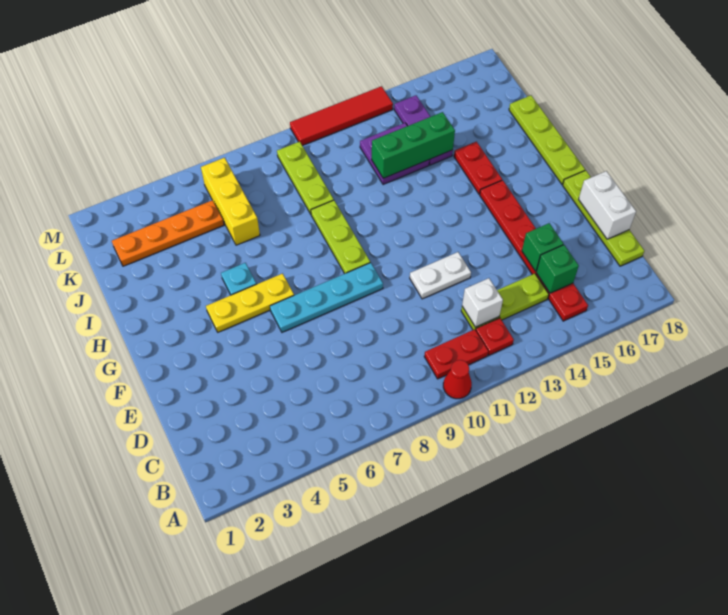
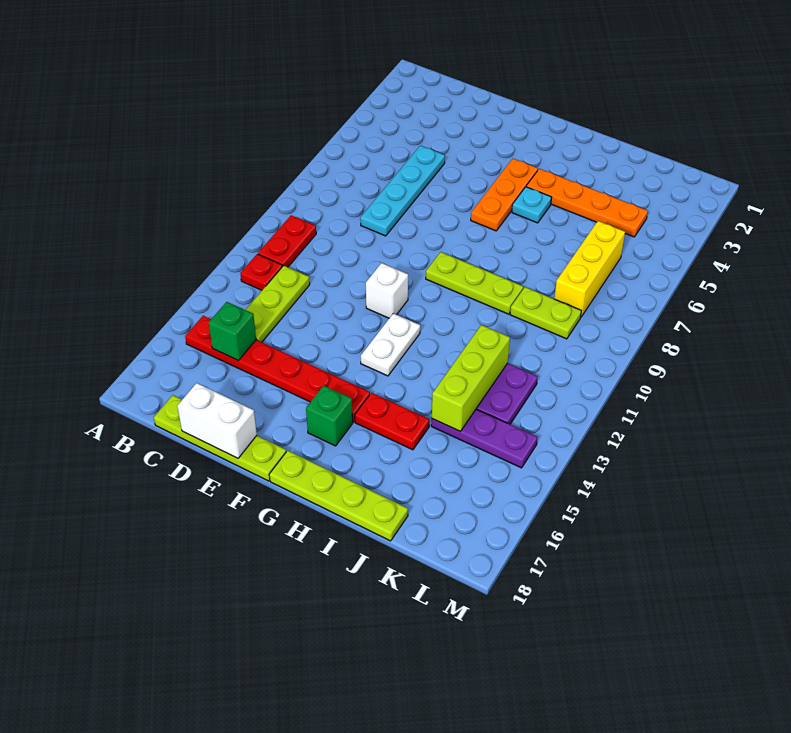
red 1x1 cone [443,360,472,399] -> none
white 1x1 brick [462,278,503,327] -> white 1x1 brick moved to [366,263,408,318]
green 1x1 brick [522,223,563,271] -> green 1x1 brick moved to [306,385,353,446]
white 1x2 plate [410,252,471,299] -> white 1x2 plate moved to [361,313,420,376]
cyan 1x4 plate [270,263,383,332] -> cyan 1x4 plate moved to [360,146,445,236]
yellow 1x3 plate [206,274,294,332] -> orange 1x3 plate [471,159,538,231]
yellow 1x3 brick [201,158,260,245] -> yellow 1x3 brick turned to [554,221,625,317]
lime 1x3 plate [277,141,334,214] -> lime 1x2 plate [510,287,581,339]
green 1x3 brick [372,112,455,178] -> lime 1x3 brick [432,325,510,431]
orange 1x4 plate [112,200,224,266] -> orange 1x4 plate turned to [526,169,648,237]
red 1x4 tile [290,86,393,146] -> none

